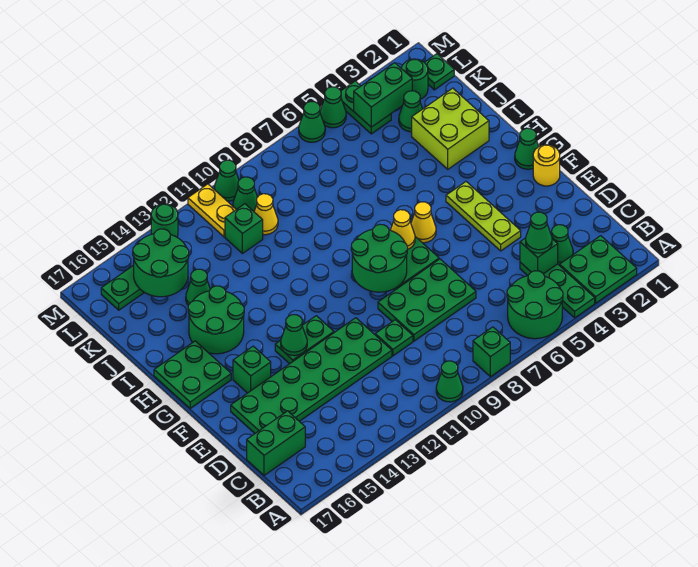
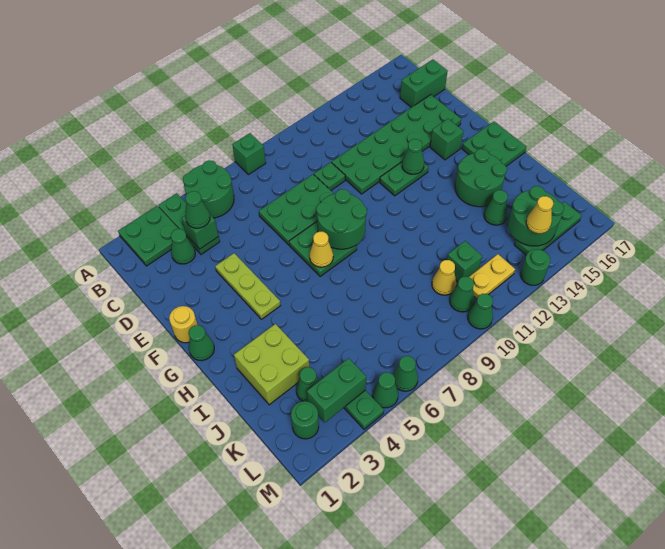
green 1x1 cone [436,361,463,402] -> none
yellow 1x1 cone [411,202,436,243] -> yellow 1x1 cone moved to [526,196,553,233]
green 1x1 plate [424,54,454,90] -> none
yellow 1x2 plate [188,184,236,237] -> yellow 1x2 plate turned to [469,254,515,299]

